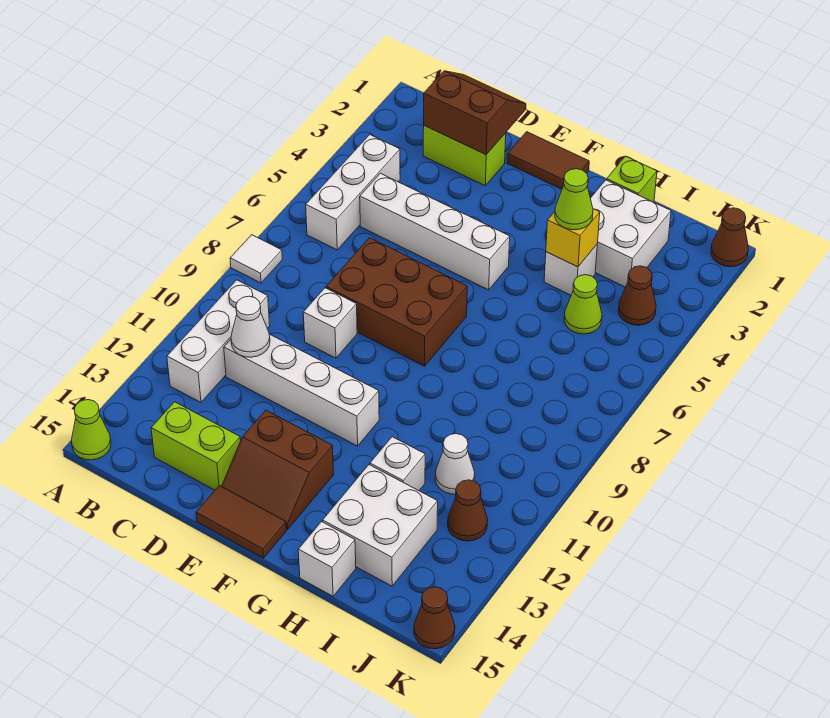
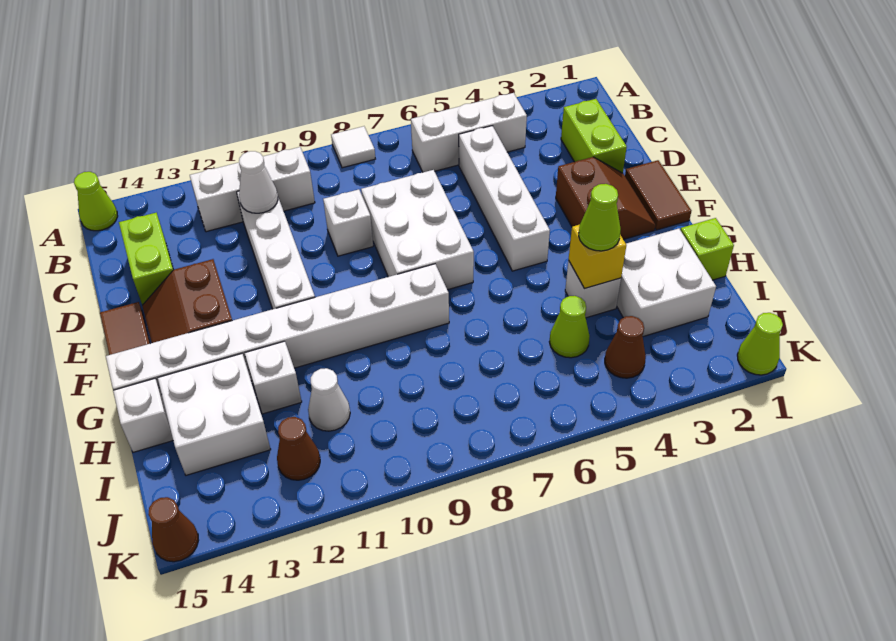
brown 2x2 slope [424,71,526,155] -> brown 2x2 slope moved to [556,157,655,240]
brown 2x3 brick [326,238,467,366] -> white 2x3 brick [361,170,474,290]
none -> white 1x8 brick [106,264,449,394]
brown 1x1 cone [711,208,748,267] -> lime 1x1 cone [737,313,783,375]

